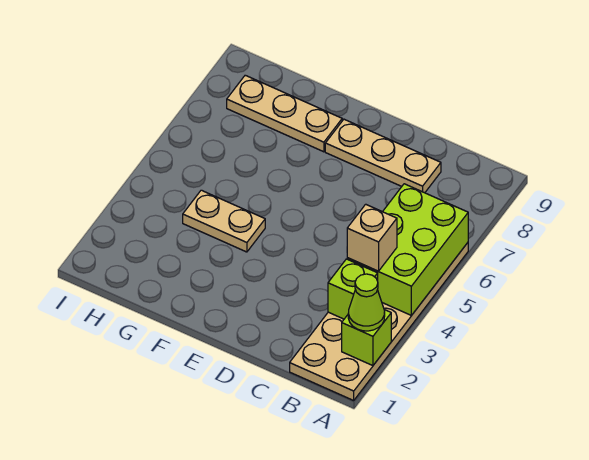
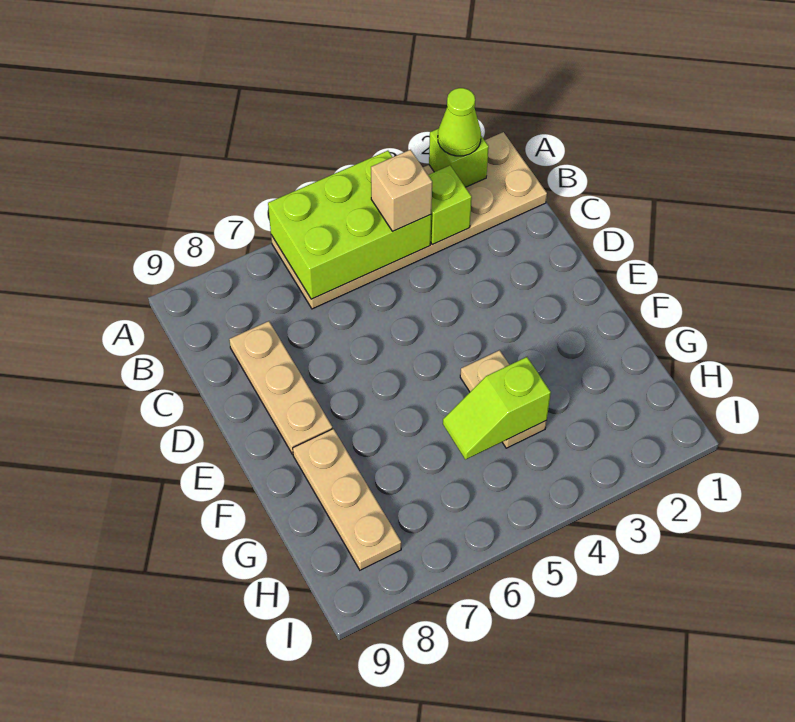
none -> lime 1x2 slope [443,357,551,460]

